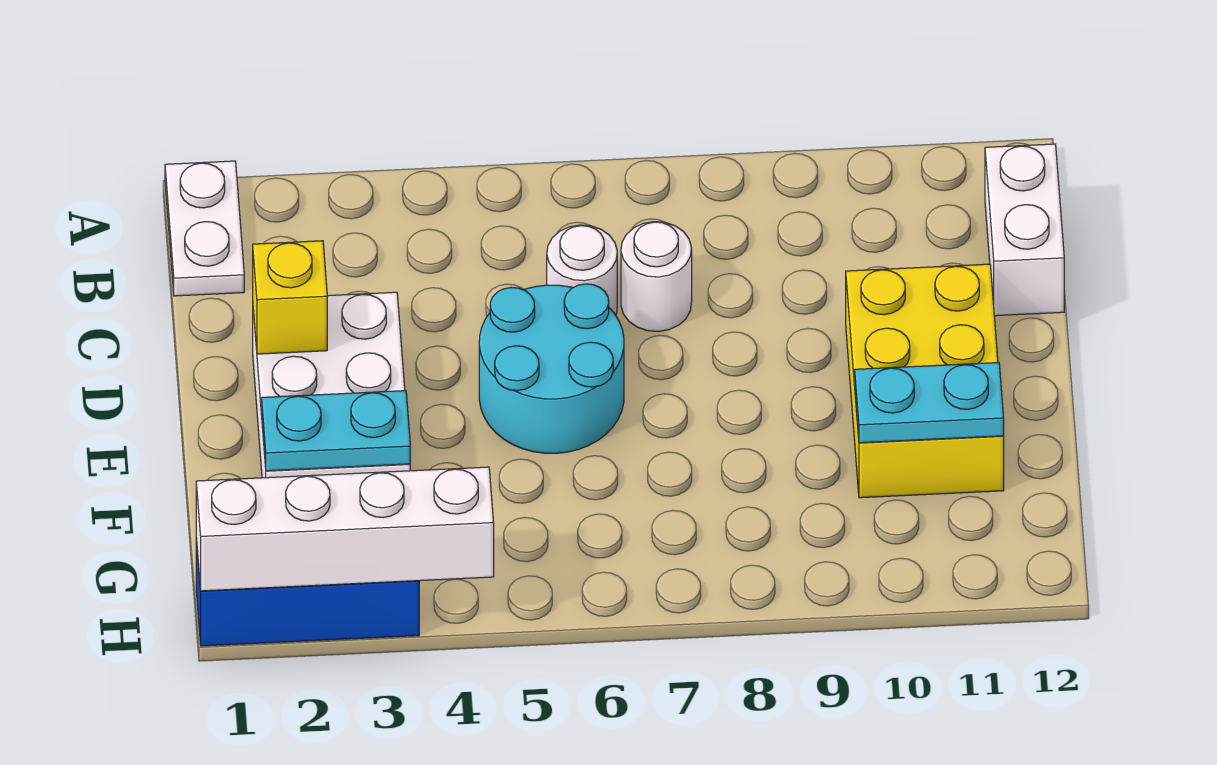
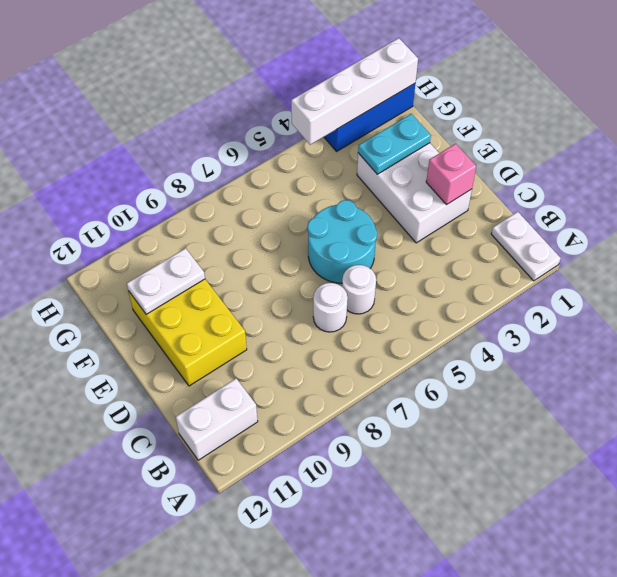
white 1x2 brick [985,144,1064,316] -> white 1x2 brick turned to [176,379,258,460]
yellow 1x1 brick [253,241,327,354] -> pink 1x1 brick [426,144,476,205]
cyan 1x2 plate [855,363,1004,443] -> white 1x2 plate [127,248,205,314]

